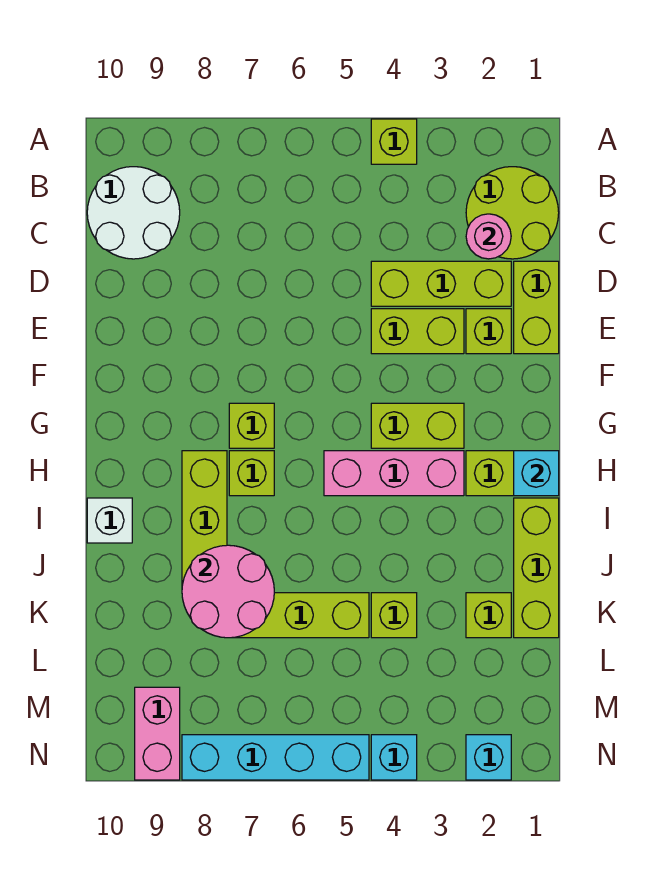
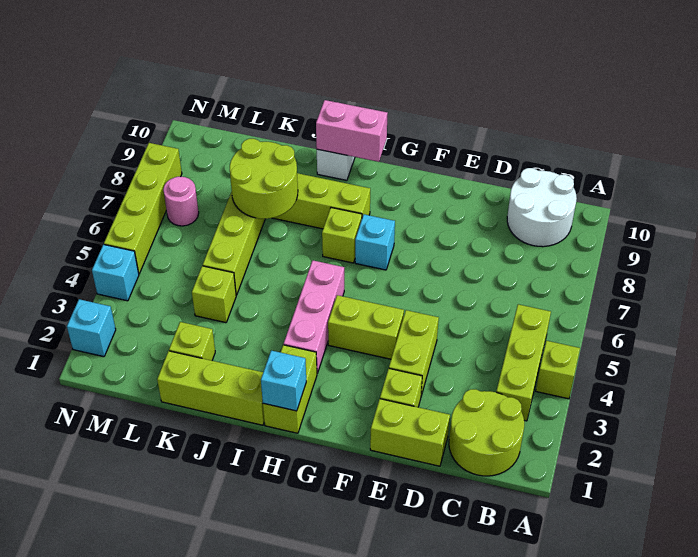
pink 1x1 round brick [466,214,511,259] -> pink 1x1 round brick moved to [163,177,199,226]
lime 1x3 brick [371,261,511,306] -> lime 1x3 brick moved to [496,304,551,421]
lime 1x2 brick [371,403,464,448] -> lime 1x2 brick turned to [328,295,404,359]
lime 1x1 brick [229,403,274,448] -> cyan 1x1 brick [355,214,395,270]
pink 2x2 round brick [182,545,274,638] -> lime 2x2 round brick [230,139,298,219]
pink 1x2 brick [135,687,180,780] -> pink 1x2 brick moved to [316,100,388,162]
cyan 1x4 brick [182,735,369,780] -> lime 1x4 brick [104,143,182,274]

